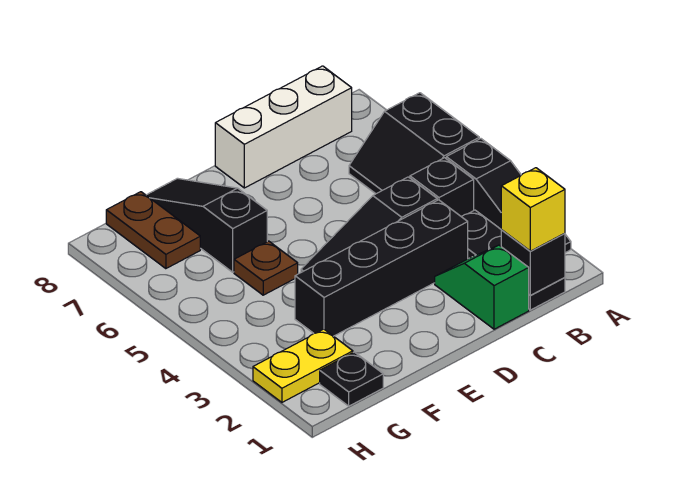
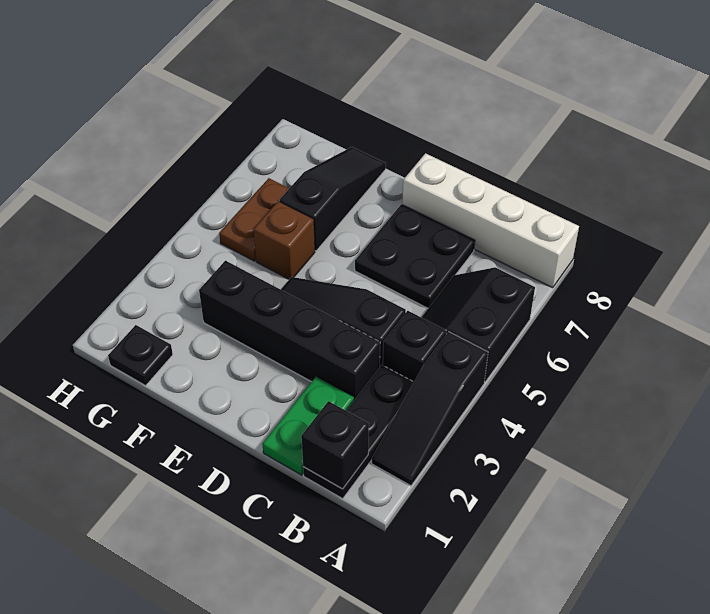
yellow 1x1 brick [501,168,565,251] -> none
white 1x3 brick [215,66,352,188] -> white 1x4 brick [402,153,579,288]
green 1x2 slope [435,245,529,329] -> green 1x2 plate [262,377,354,475]
none -> black 2x2 plate [355,204,475,308]
brown 1x1 plate [234,241,298,295] -> brown 1x1 brick [254,201,315,279]
yellow 1x2 plate [253,329,353,402] -> none
brown 1x2 plate [106,192,200,269] -> brown 1x2 plate moved to [219,178,289,261]

